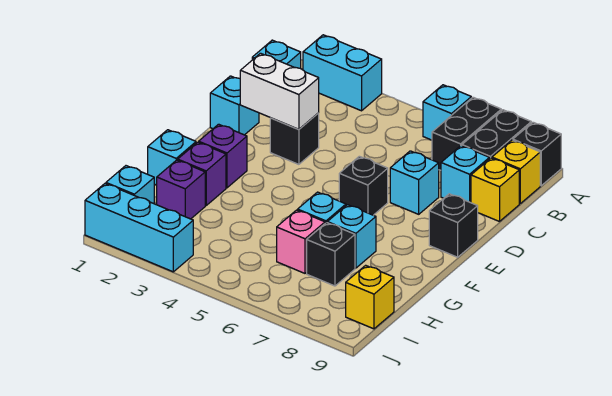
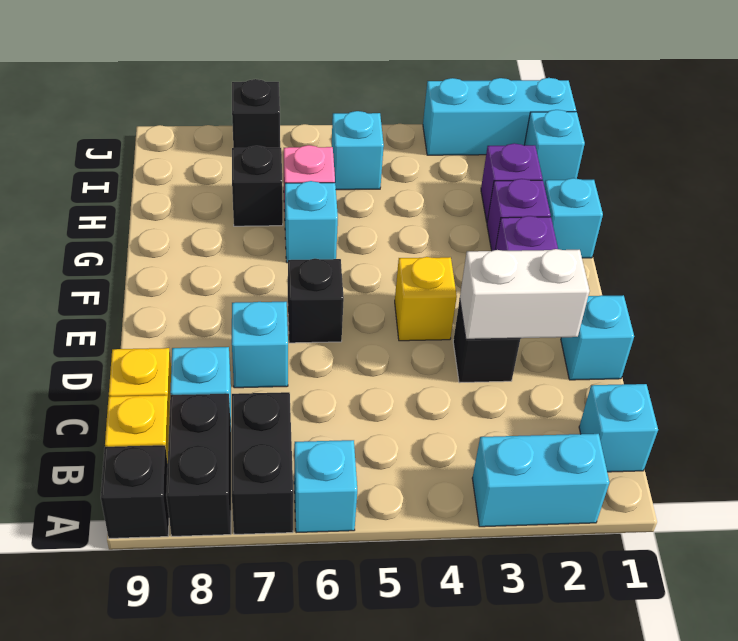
black 1x1 brick [429,194,478,257] -> black 1x1 brick moved to [232,79,280,148]
cyan 1x1 brick [327,205,376,268] -> cyan 1x1 brick moved to [332,111,384,190]
yellow 1x1 brick [346,265,394,329] -> yellow 1x1 brick moved to [395,257,457,341]

